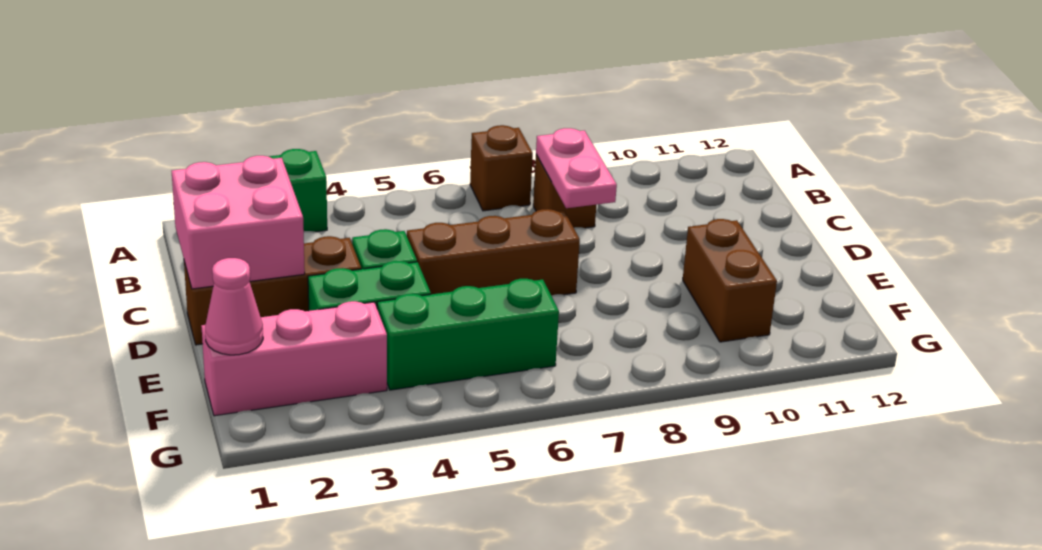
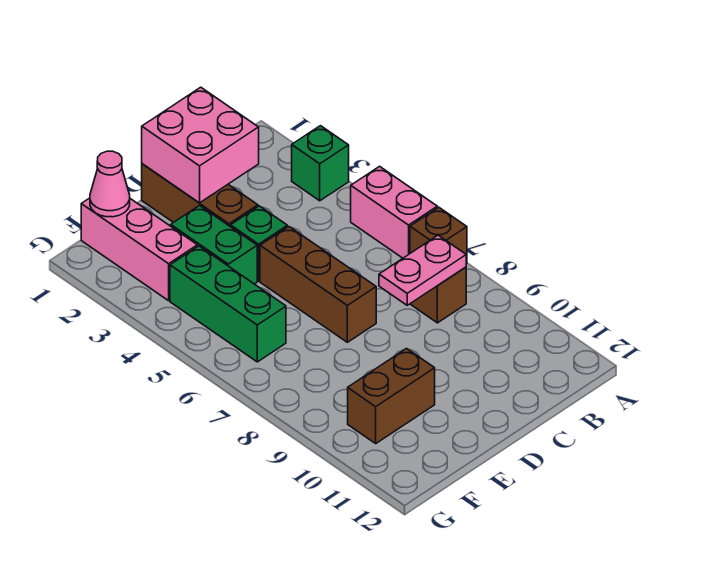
none -> pink 1x2 brick [351,166,437,258]

